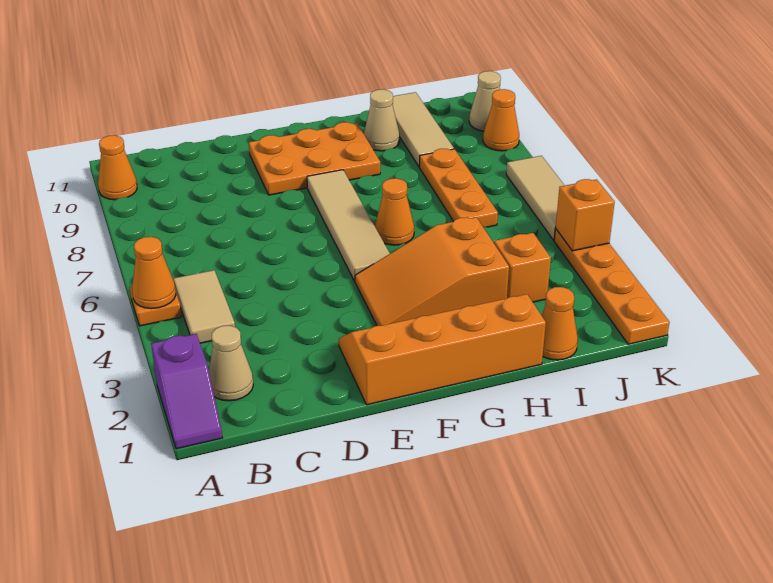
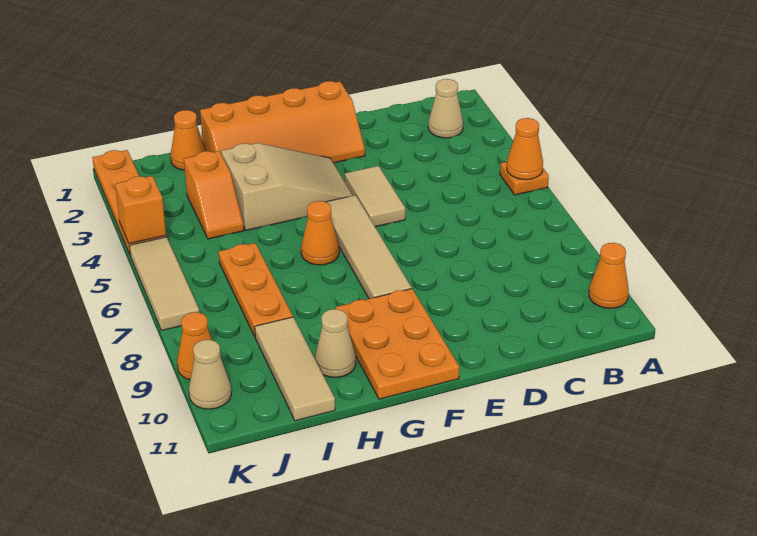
purple 1x2 slope [151,334,222,449] -> none
tan 1x2 tile [174,270,235,343] -> tan 1x2 tile moved to [345,166,405,227]
orange 2x3 plate [249,122,380,195] -> orange 2x3 plate turned to [336,289,459,399]
orange 2x3 slope [355,217,509,326] -> tan 2x3 slope [221,143,353,230]

